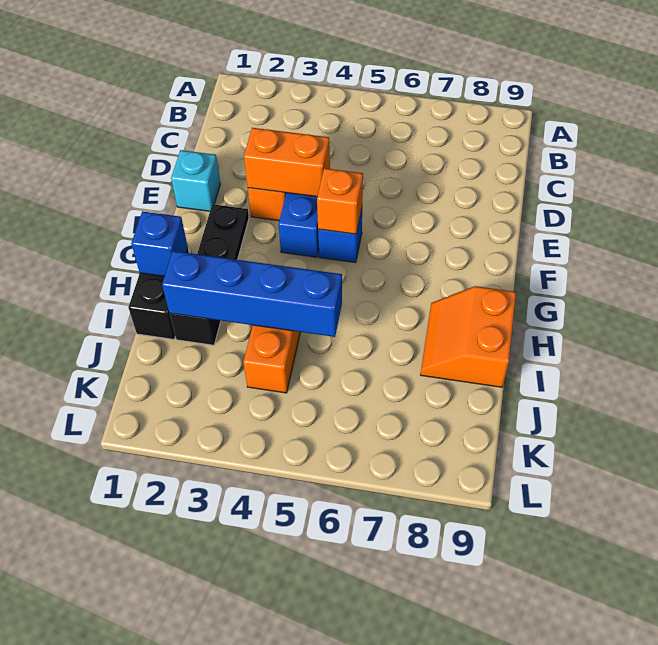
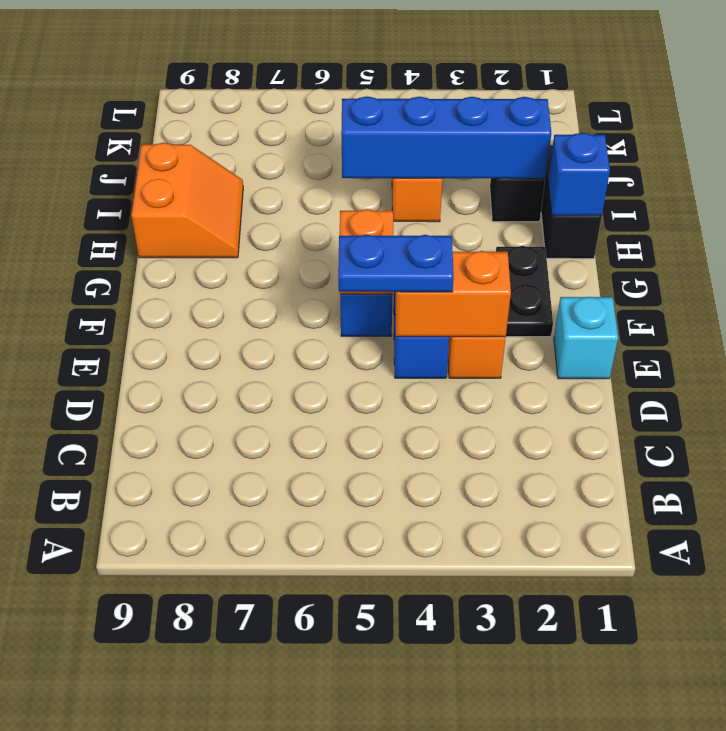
none -> blue 1x2 plate [338,235,454,292]

